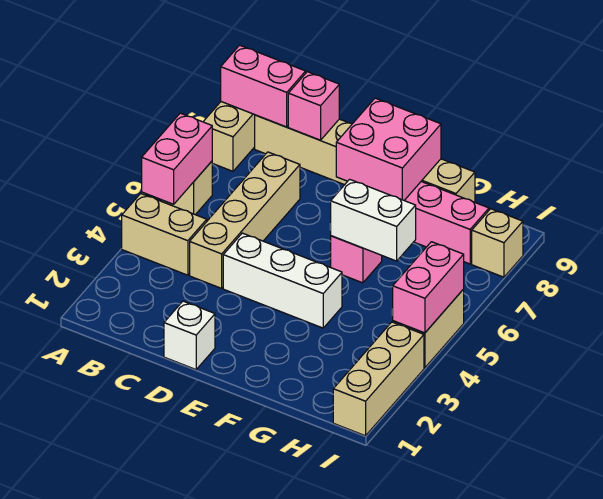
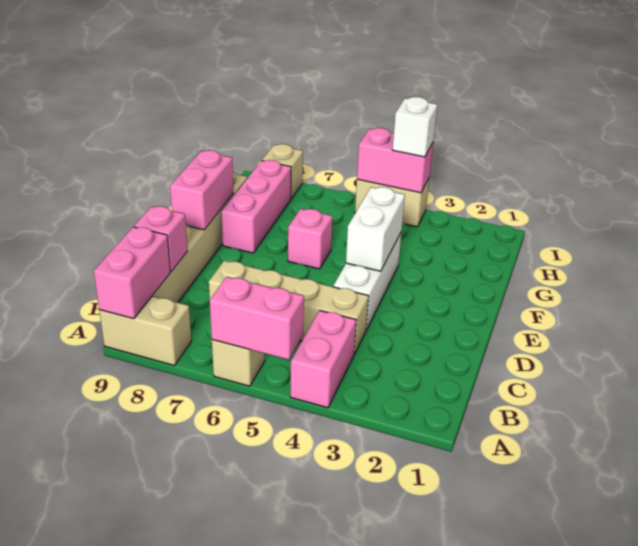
tan 1x2 brick [122,194,207,275] -> pink 1x2 brick [290,310,356,408]
white 1x1 brick [164,301,215,370] -> white 1x1 brick moved to [393,97,437,157]
pink 2x2 brick [336,98,441,200] -> pink 1x2 brick [170,150,233,230]
white 1x2 brick [330,179,416,261] -> white 1x2 brick moved to [346,187,405,271]
tan 1x3 brick [333,322,424,436] -> none

